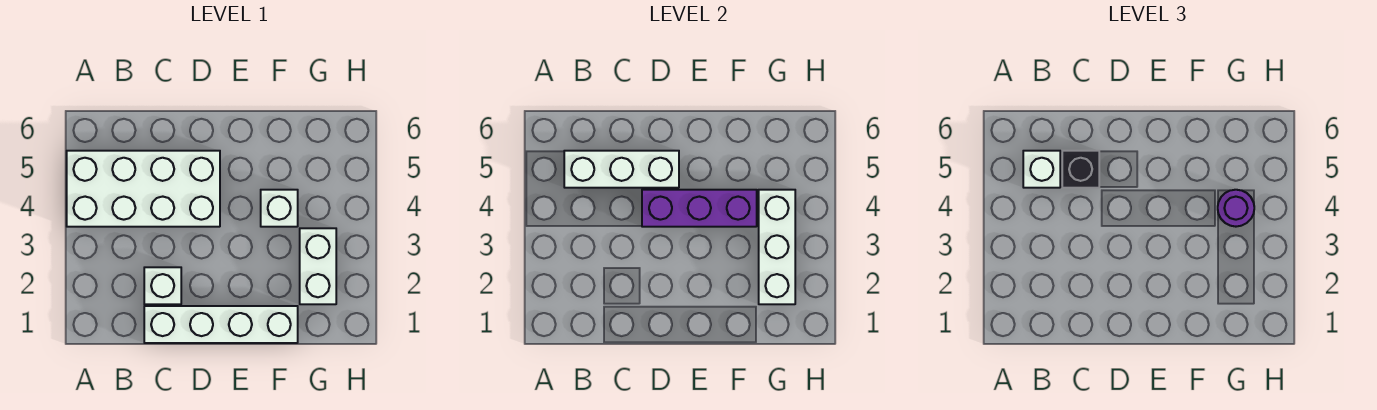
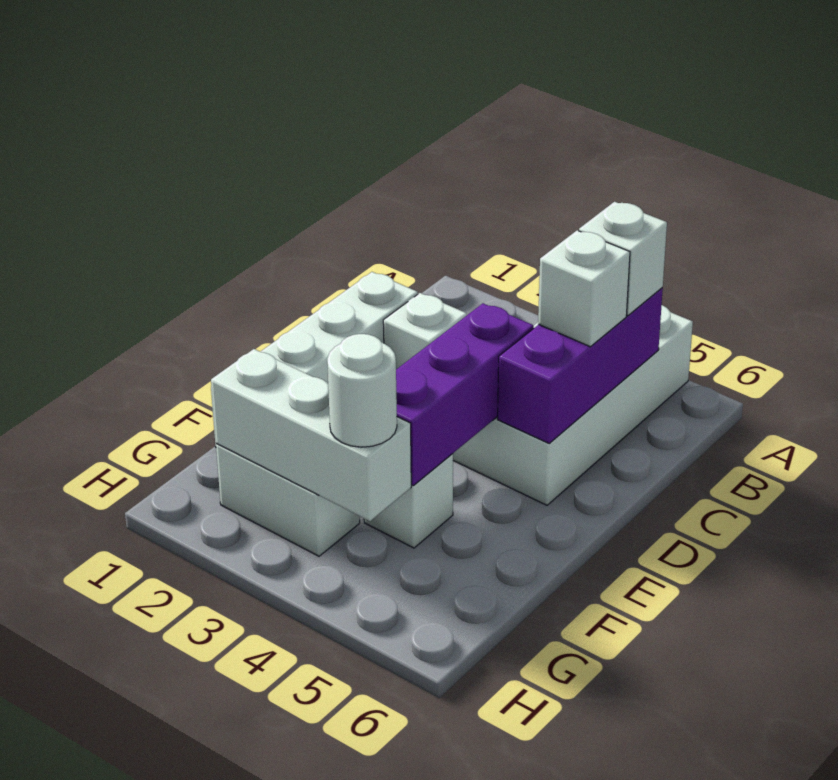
white 1x3 brick [564,151,679,188] -> purple 1x3 brick [498,288,663,443]
black 1x1 brick [1062,151,1099,188] -> white 1x1 brick [538,230,630,347]
purple 1x1 round brick [1218,190,1254,227] -> white 1x1 round brick [327,334,397,447]

